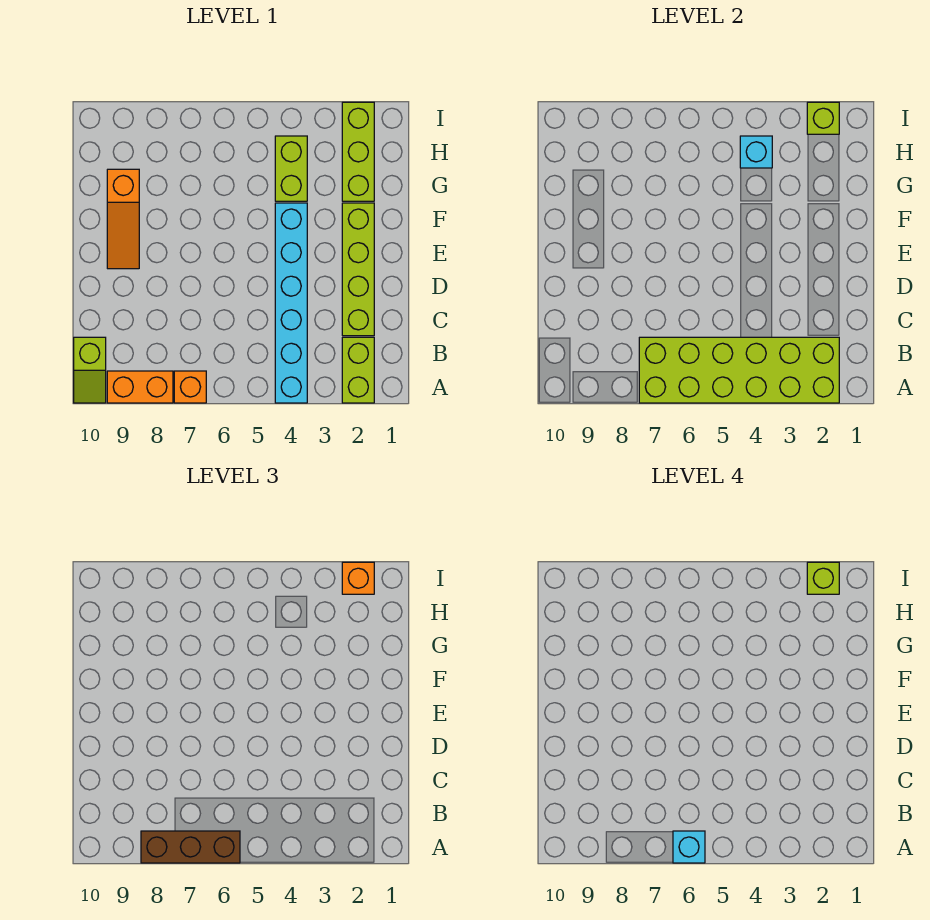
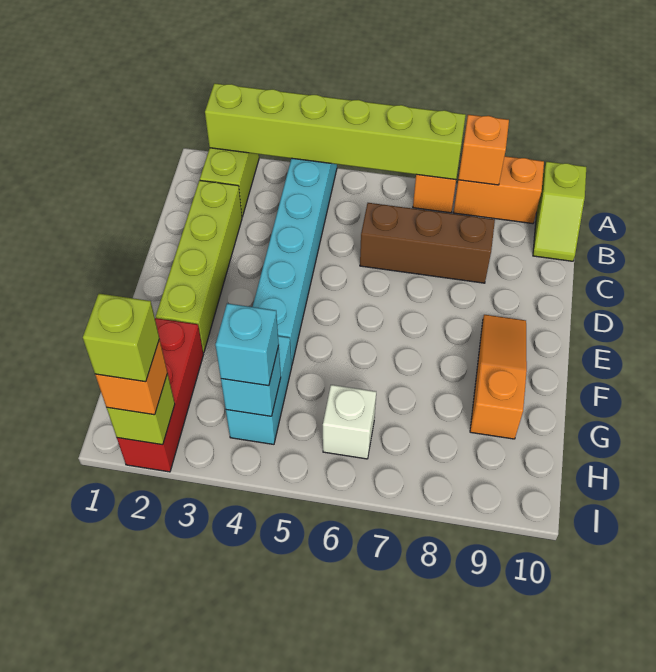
lime 2x6 brick [639,337,839,403] -> lime 1x6 brick [205,83,466,180]
brown 1x3 brick [141,831,240,863] -> brown 1x3 brick moved to [360,203,495,283]
cyan 1x1 brick [673,831,705,863] -> cyan 1x1 brick moved to [216,303,279,386]
none -> orange 1x1 brick [458,115,509,185]
lime 1x2 slope [74,337,106,403] -> lime 1x2 slope turned to [533,162,586,261]
lime 1x3 brick [342,102,374,201] -> red 1x3 brick [117,318,204,472]
lime 1x2 brick [275,136,307,201] -> cyan 1x2 brick [226,336,292,444]
none -> white 1x1 brick [323,385,376,459]

